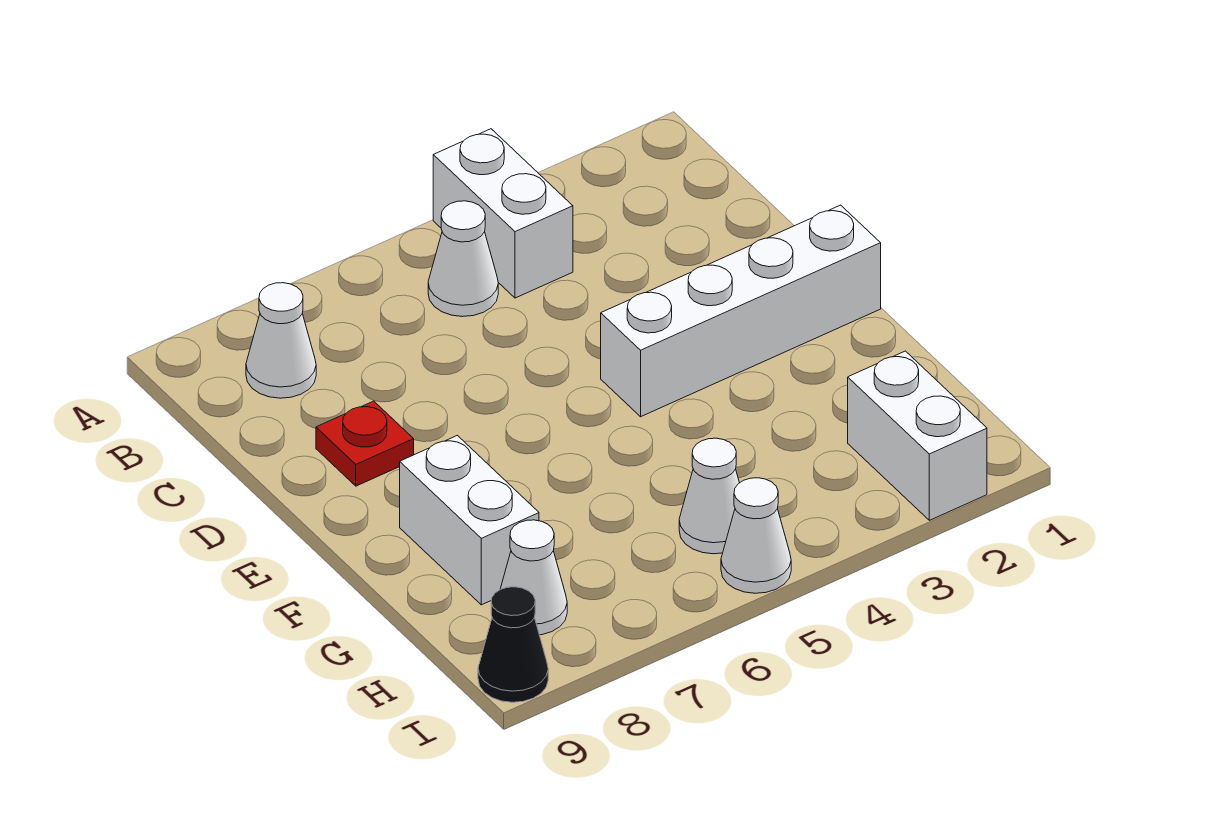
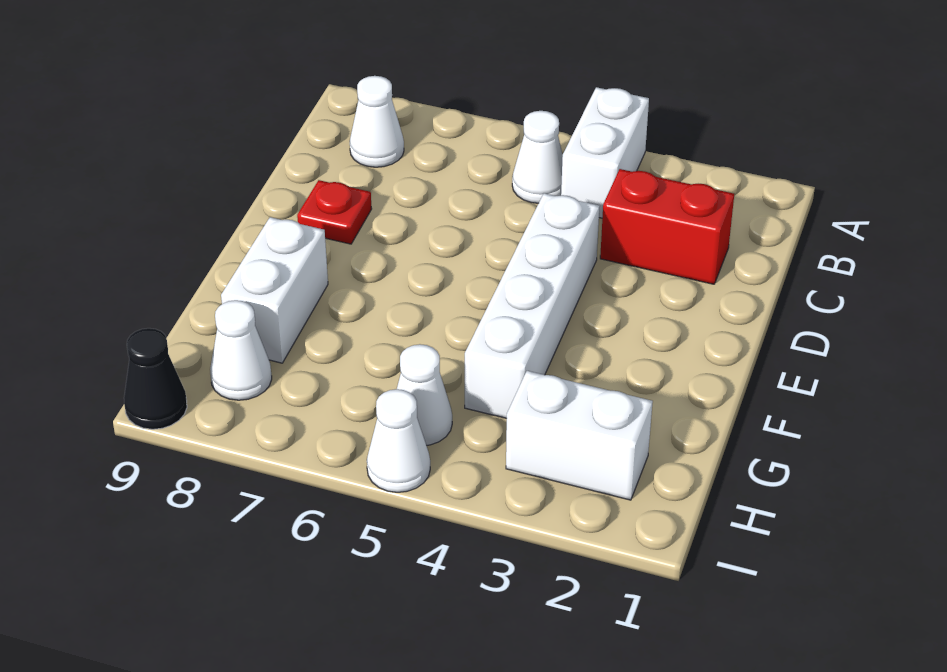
none -> red 1x2 brick [600,169,734,284]
white 1x4 brick [601,205,881,417] -> white 1x4 brick turned to [465,193,600,418]
white 1x2 brick [848,351,987,520] -> white 1x2 brick turned to [506,371,653,500]

